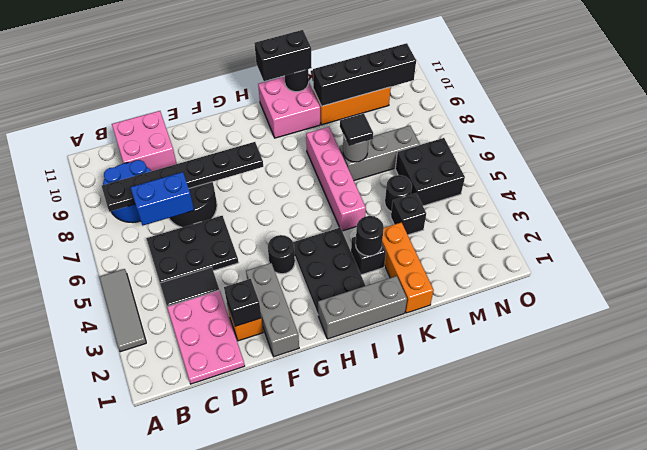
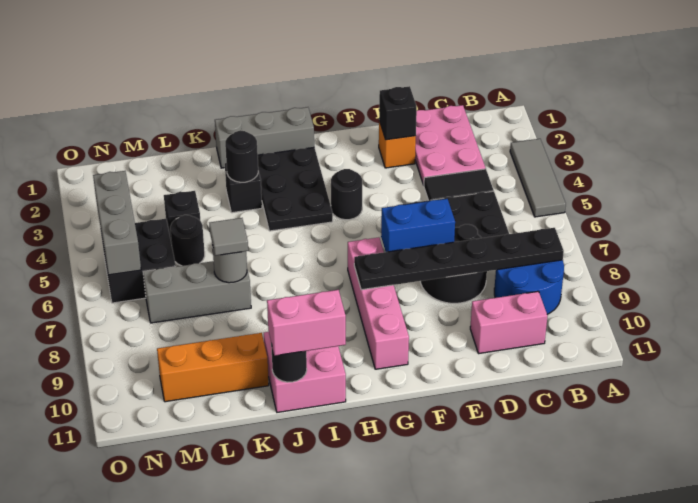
blue 1x2 brick [131,172,194,226] -> blue 1x2 brick moved to [381,199,455,252]
pink 2x2 brick [112,111,177,171] -> pink 1x2 brick [470,291,547,354]
grey 1x3 brick [246,263,299,357] -> grey 1x3 brick moved to [93,171,141,275]
black 1x2 brick [254,30,312,81] -> pink 1x2 brick [267,290,346,356]
pink 1x4 brick [306,127,366,231] -> pink 1x4 brick moved to [348,237,409,369]
orange 1x3 brick [382,222,434,313] -> none
black 1x1 tile [340,114,373,146] -> grey 1x1 tile [209,218,248,256]
black 1x4 brick [313,43,416,106] -> none

